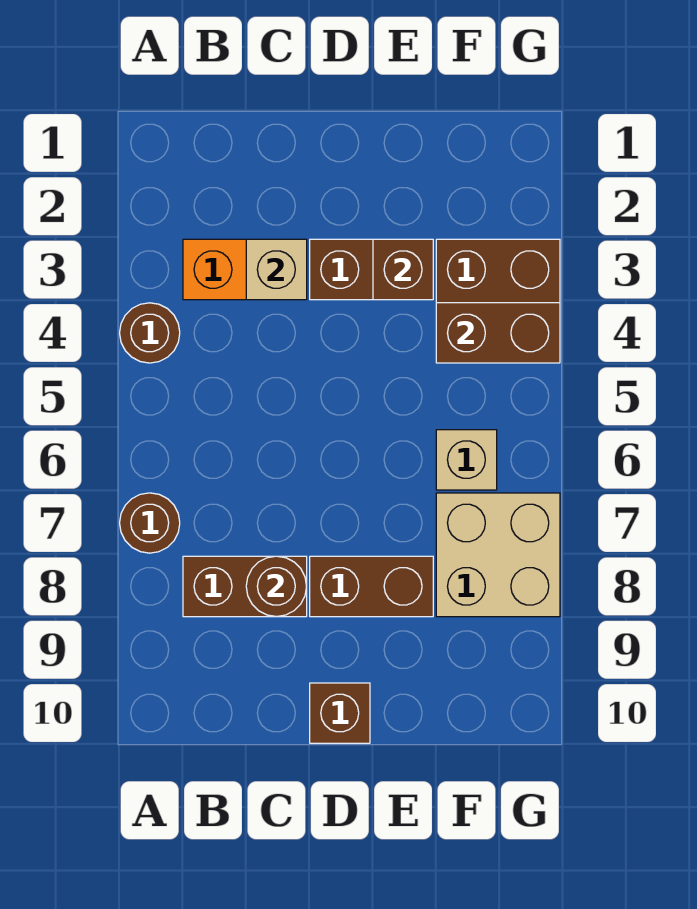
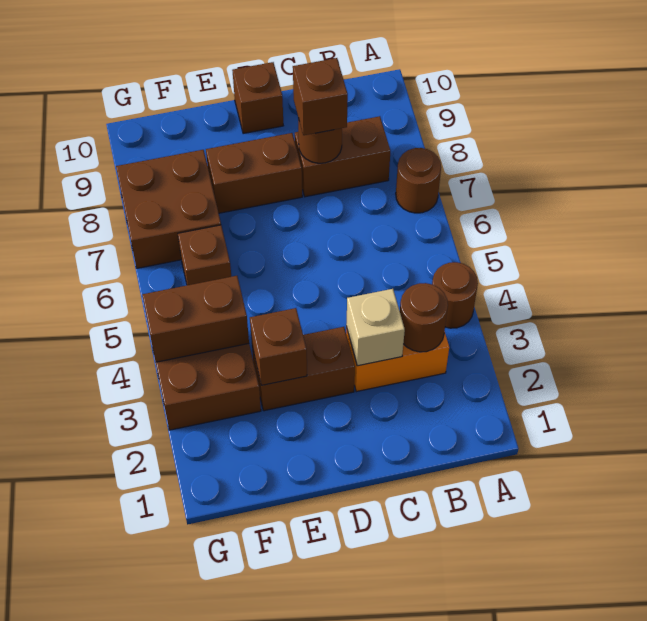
none -> brown 1x1 round brick [400,283,448,352]
none -> brown 1x1 brick [293,58,348,135]
tan 1x1 brick [436,430,497,490] -> brown 1x1 brick [178,225,231,285]
tan 2x2 brick [436,493,560,617] -> brown 2x2 brick [116,150,221,268]

